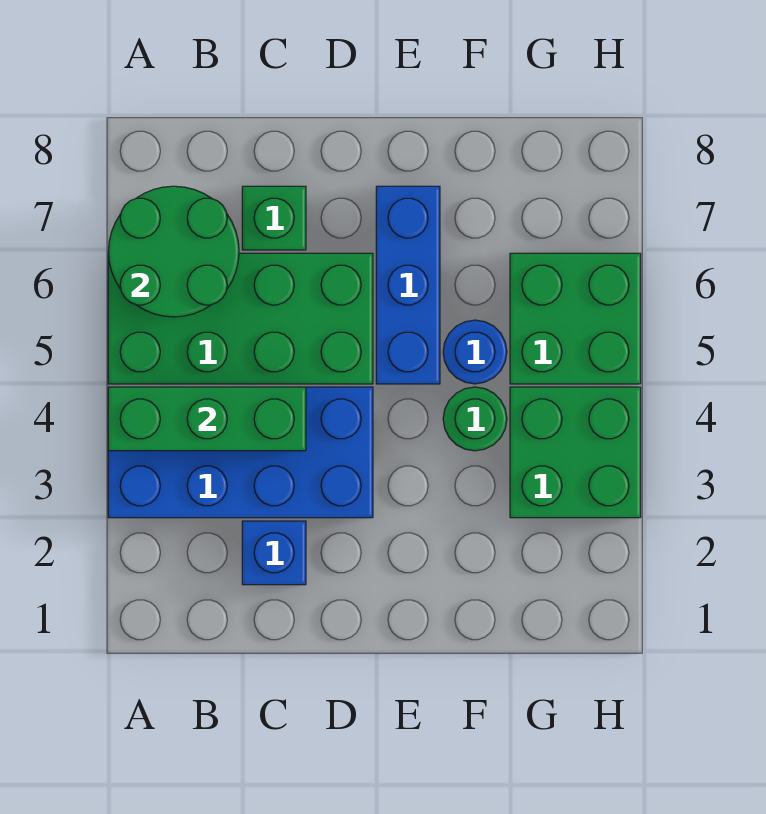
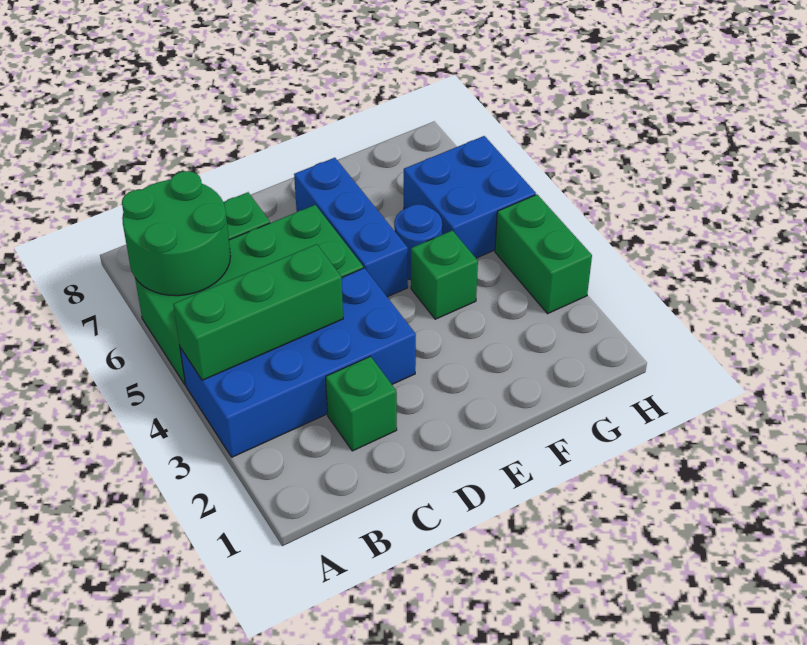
blue 1x1 brick [242,521,306,585] -> green 1x1 brick [326,356,397,451]
green 1x1 round brick [443,387,507,451] -> green 1x1 brick [411,231,478,319]
green 2x2 brick [510,387,641,518] -> green 1x2 brick [495,195,592,314]
green 2x2 brick [510,253,641,384] -> blue 2x2 brick [404,136,536,258]

